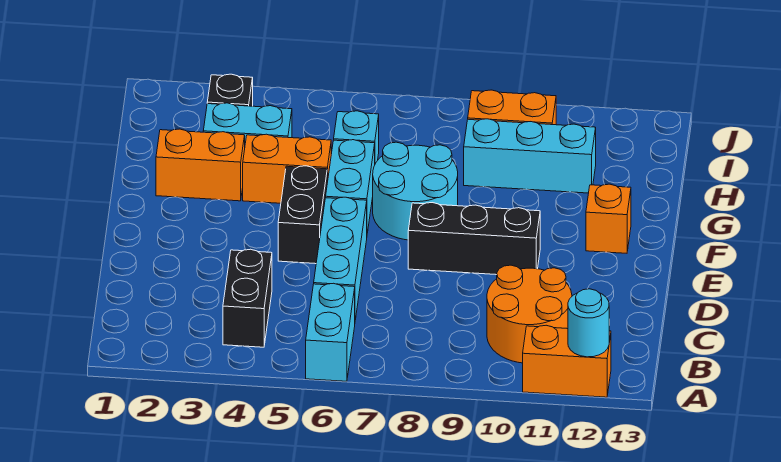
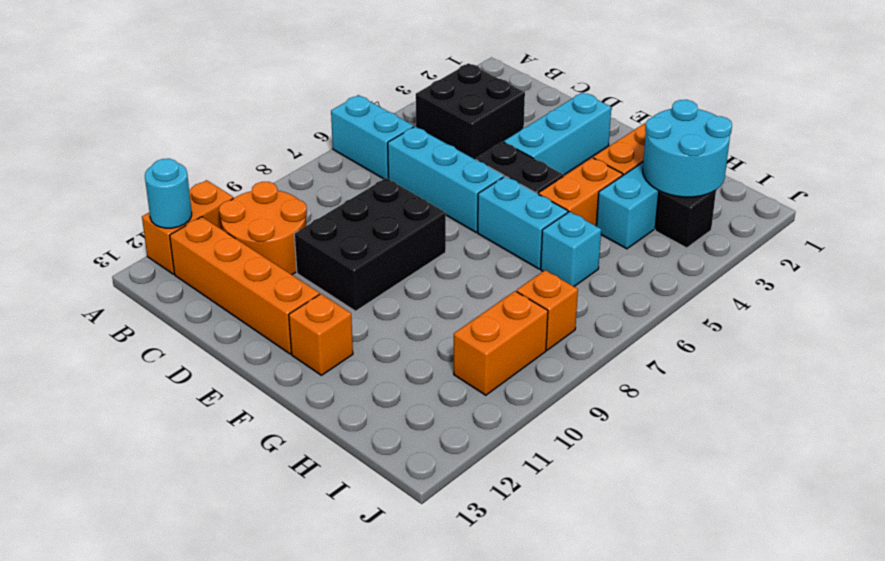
black 1x2 brick [223,249,272,347] -> black 2x2 brick [416,63,525,160]
none -> orange 1x4 brick [170,217,320,354]
black 1x3 brick [408,203,540,275] -> black 2x3 brick [294,178,446,311]
cyan 2x2 round brick [373,142,458,240] -> cyan 2x2 round brick moved to [643,100,732,197]
cyan 1x3 brick [464,119,596,193] -> cyan 1x3 brick moved to [504,92,611,175]
none -> orange 1x1 brick [517,270,578,350]

